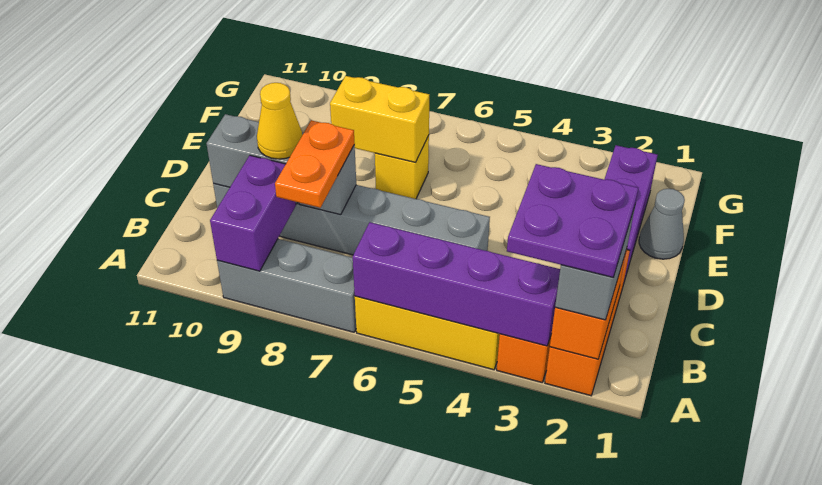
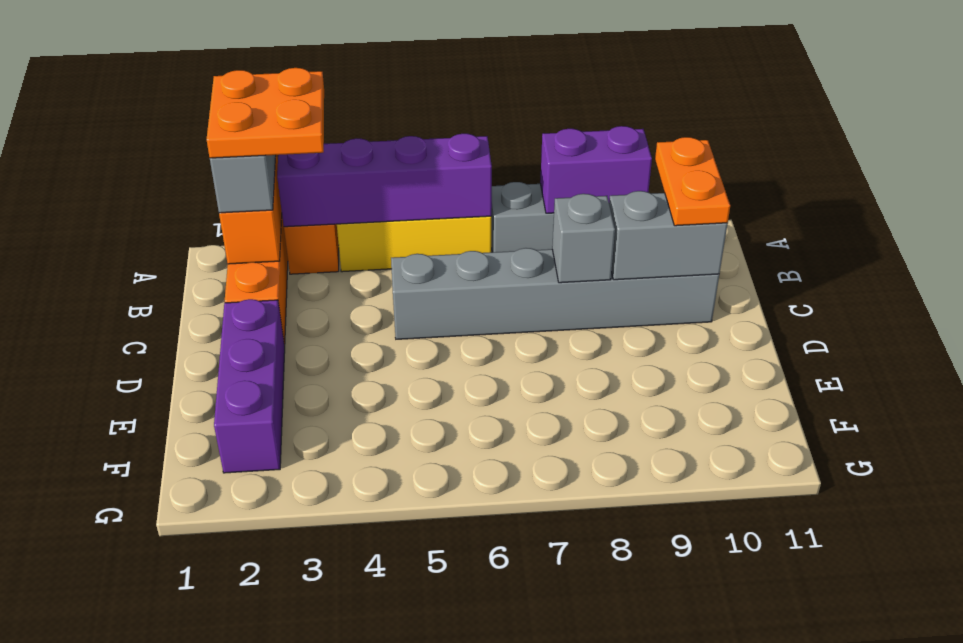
purple 2x2 plate [507,164,638,277] -> orange 2x2 plate [207,68,324,158]
purple 1x2 brick [210,155,296,271] -> purple 1x2 brick turned to [540,126,652,213]
orange 1x2 plate [275,120,355,208] -> orange 1x2 plate moved to [655,137,730,226]
yellow 1x1 cone [257,83,302,159] -> none
grey 1x1 cone [639,189,685,259] -> none
yellow 1x1 brick [375,135,429,199] -> none
yellow 1x2 brick [330,76,429,163] -> none

